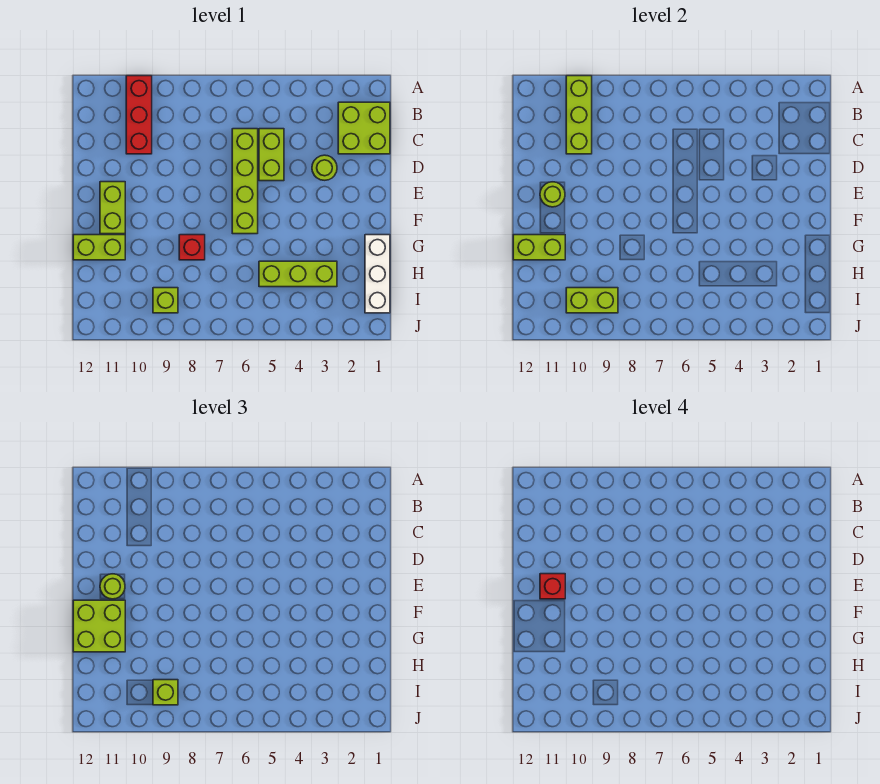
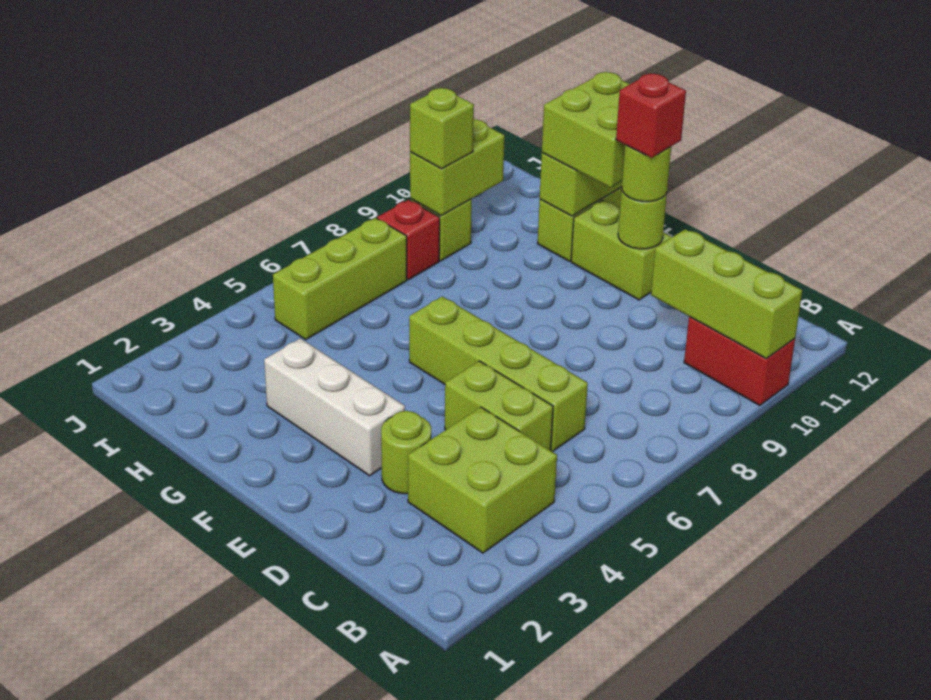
red 1x3 brick [126,76,152,154] -> red 1x2 brick [684,317,795,405]
lime 2x2 brick [338,102,390,154] -> lime 2x2 brick moved to [408,407,557,553]
white 1x3 brick [365,235,390,313] -> white 1x3 brick moved to [264,338,405,476]
red 1x1 brick [179,235,205,260] -> red 1x1 brick moved to [377,200,440,280]
lime 1x3 brick [259,261,337,287] -> lime 1x3 brick moved to [273,218,407,339]

